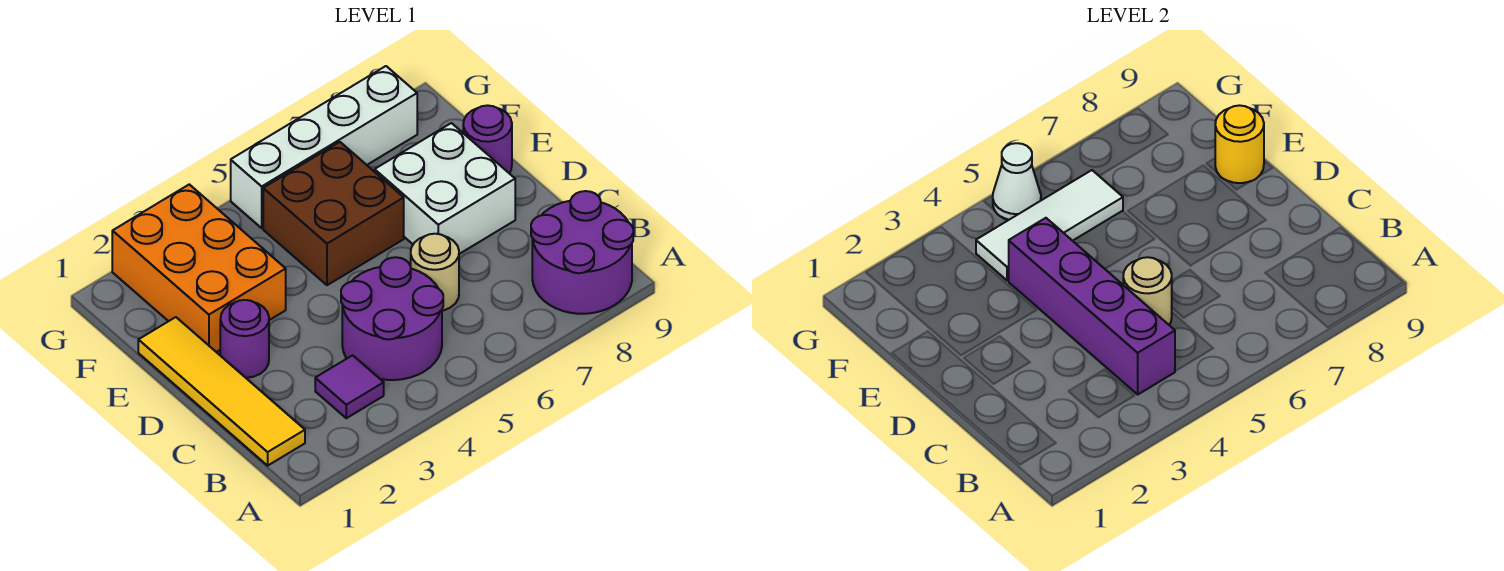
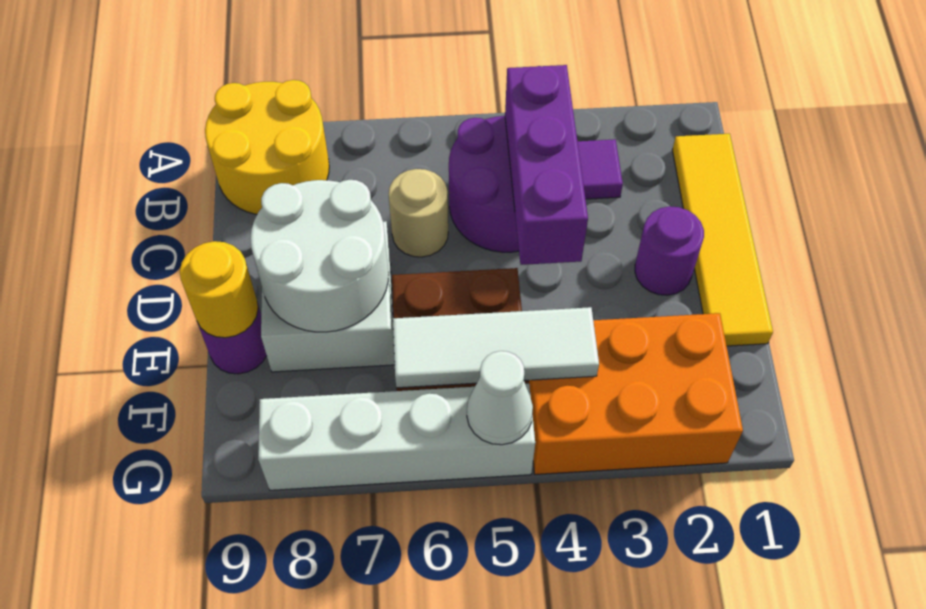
purple 2x2 round brick [531,191,633,314] -> yellow 2x2 round brick [205,80,329,214]
purple 1x4 brick [1009,218,1175,394] -> purple 1x3 brick [505,65,588,265]
tan 1x1 round brick [1123,257,1172,325] -> none
none -> white 2x2 round brick [250,180,389,332]
orange 2x3 brick [112,184,286,352] -> orange 2x3 brick turned to [529,313,743,474]

